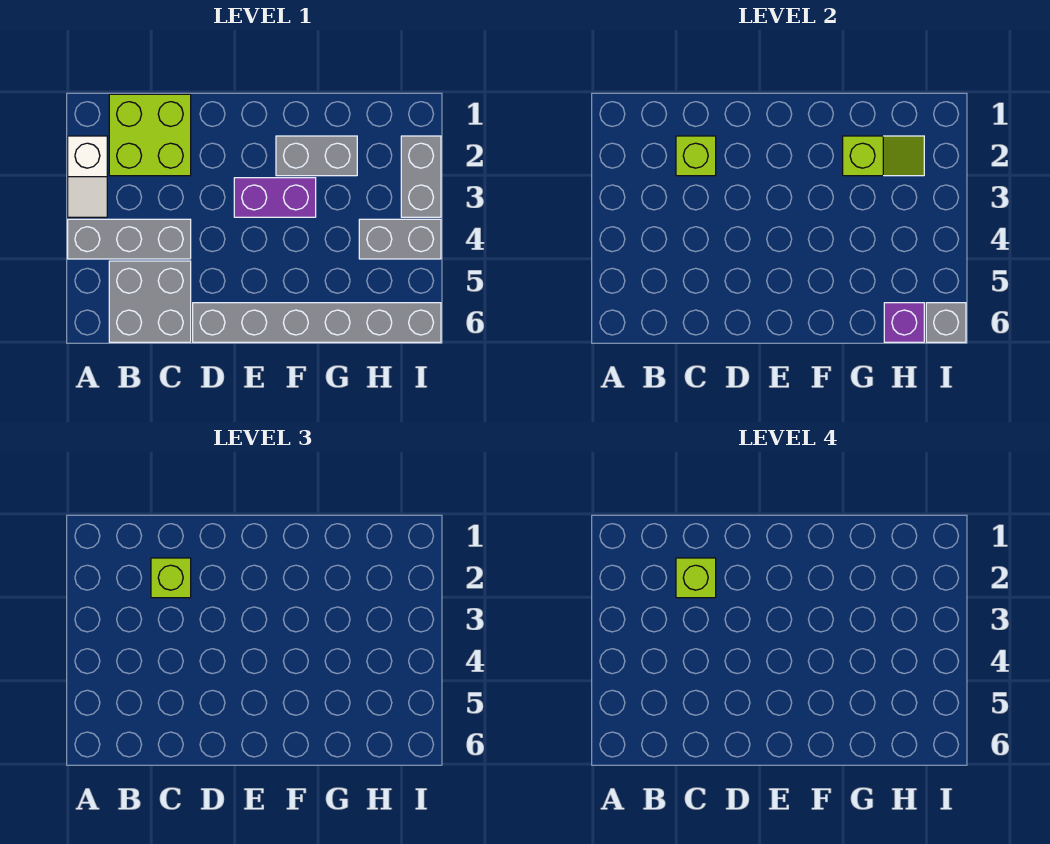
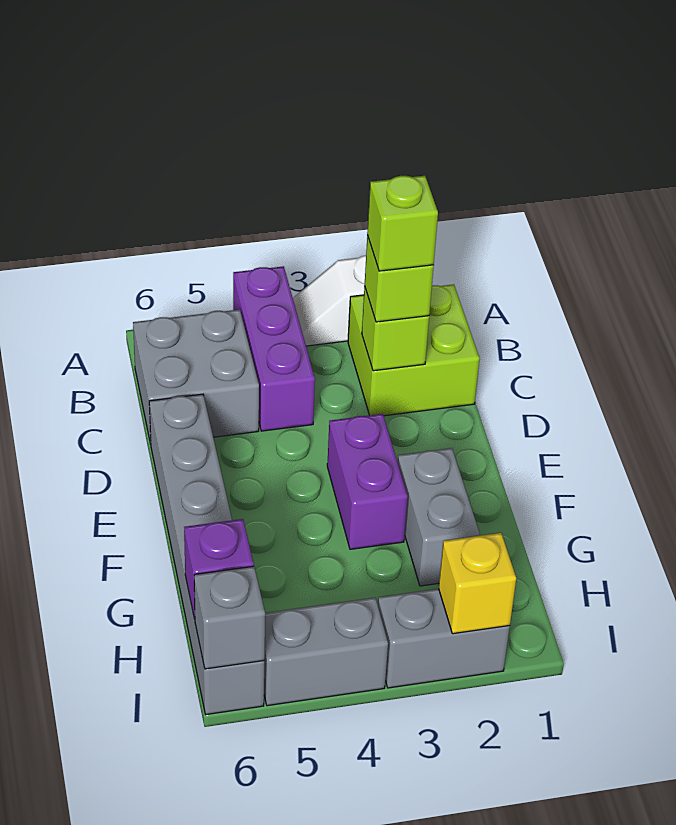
grey 1x3 brick [68,219,191,259] -> purple 1x3 brick [233,266,315,431]
lime 1x2 slope [843,136,924,176] -> none
grey 1x2 brick [359,219,441,259] -> grey 1x2 brick turned to [264,598,388,706]
none -> yellow 1x1 brick [439,533,516,634]

